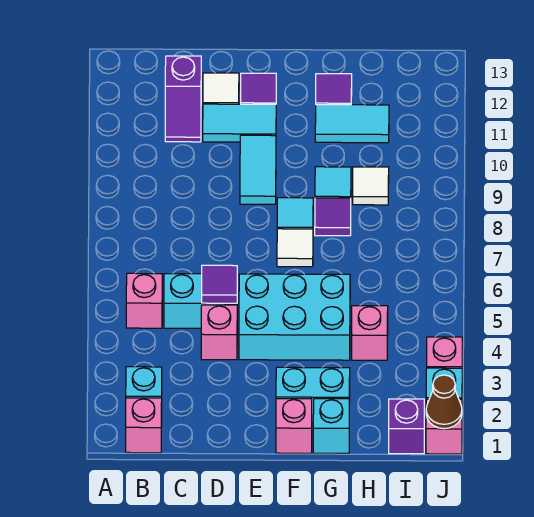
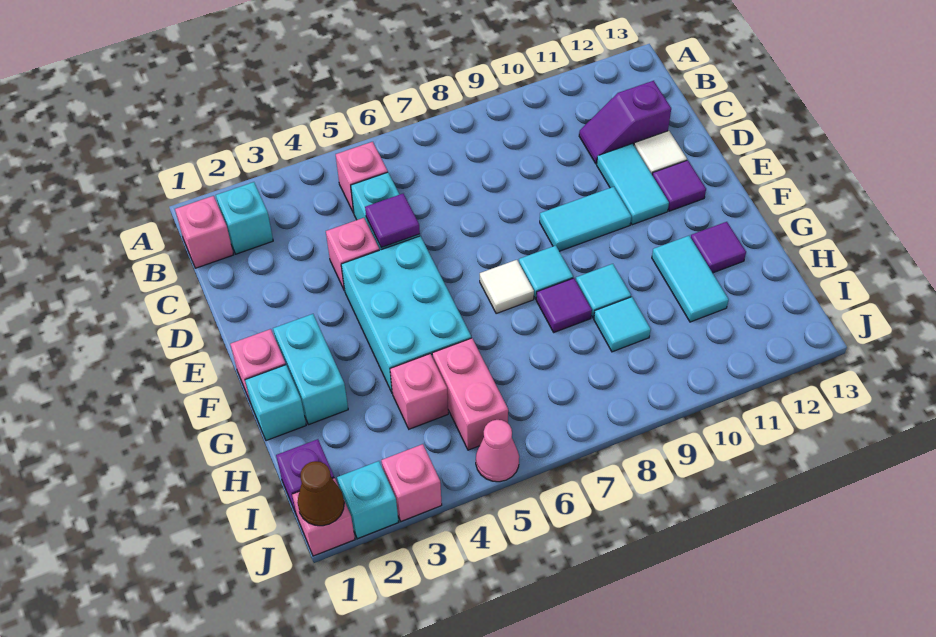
none -> pink 1x2 brick [432,338,508,450]
white 1x1 tile [353,167,389,205] -> cyan 1x1 tile [594,297,651,352]
none -> pink 1x1 cone [476,420,519,482]

